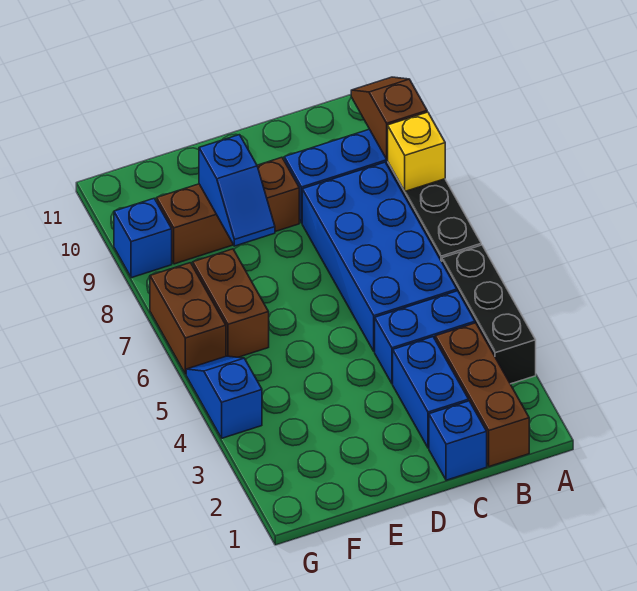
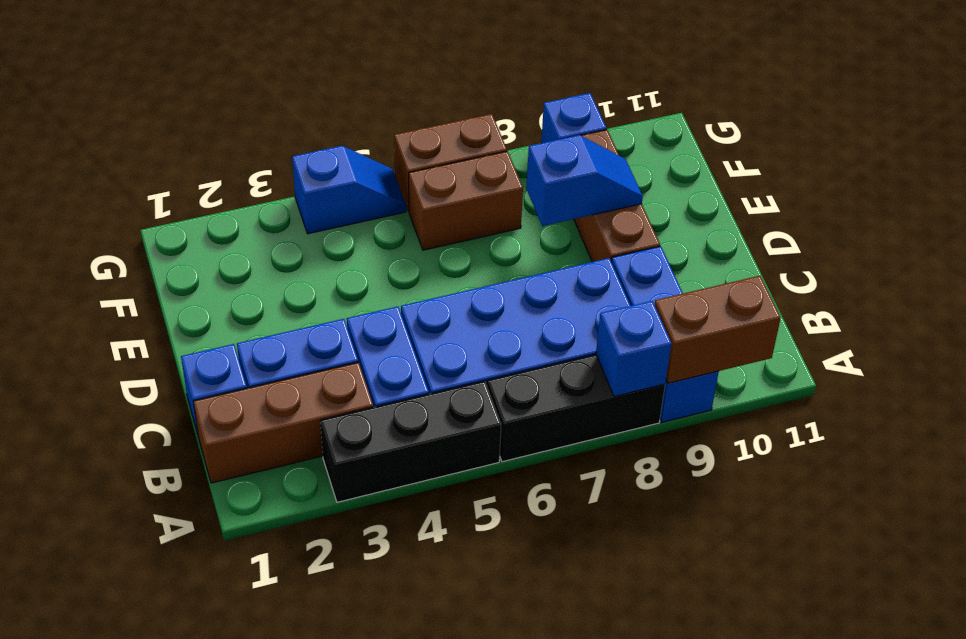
yellow 1x1 brick [387,112,445,191] -> blue 1x1 brick [596,301,671,396]
brown 1x2 slope [351,77,427,159] -> brown 1x2 brick [654,276,781,383]
blue 1x2 slope [199,135,275,246] -> blue 1x2 slope turned to [526,135,643,226]

